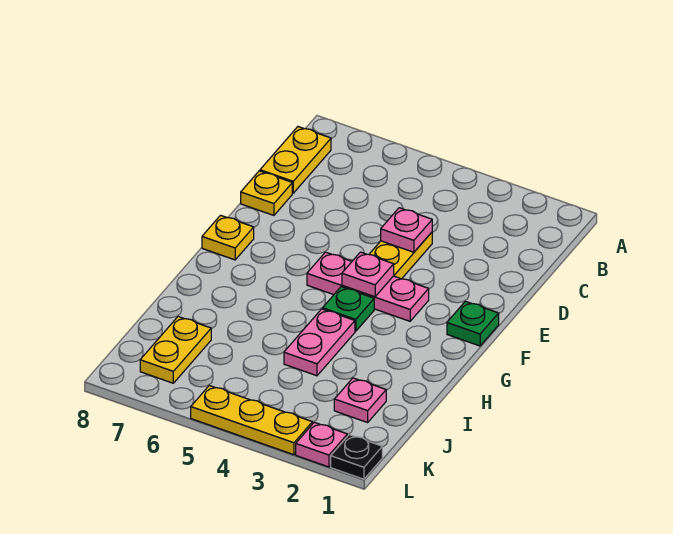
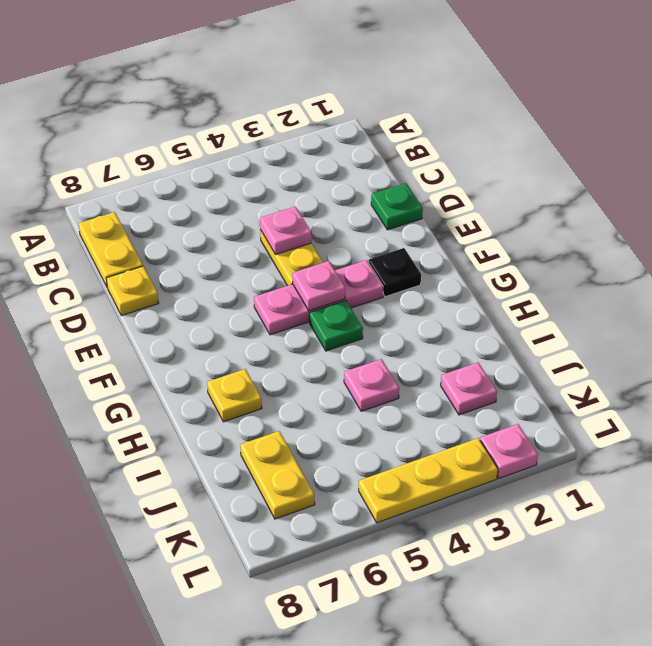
green 1x1 plate [447,301,499,346] -> green 1x1 plate moved to [371,183,423,230]
yellow 1x1 plate [202,215,254,260] -> yellow 1x1 plate moved to [207,369,262,422]
pink 1x2 plate [284,309,355,376] -> pink 1x1 plate [344,359,399,411]
black 1x1 plate [331,435,382,479] -> black 1x1 plate moved to [369,248,421,297]

